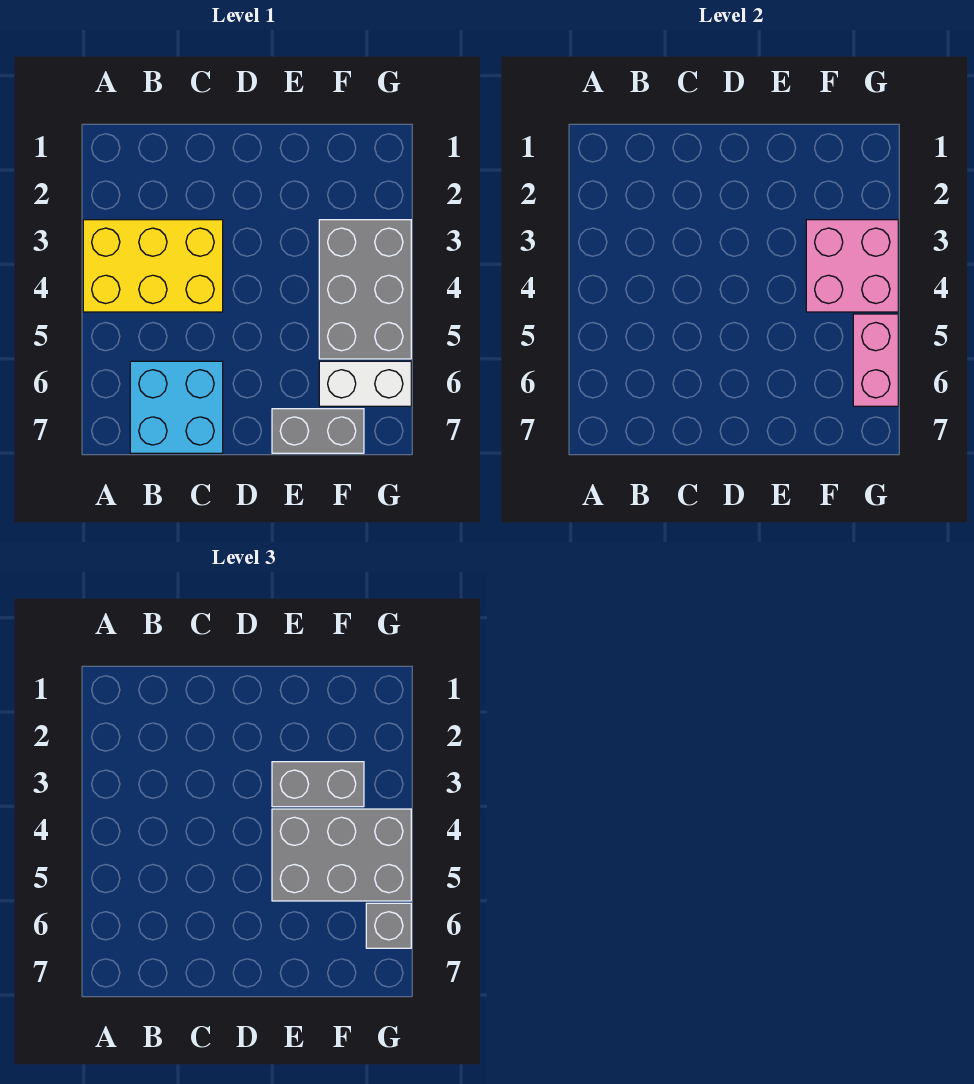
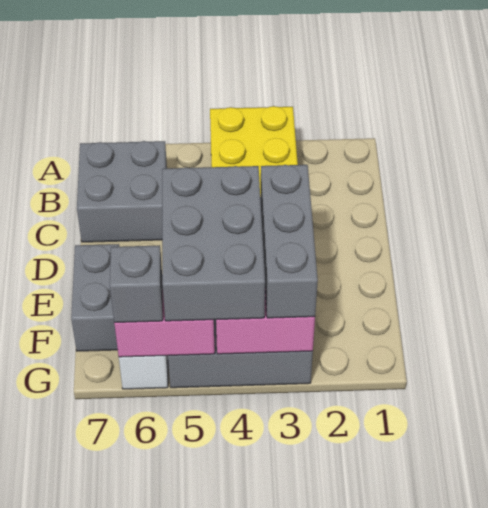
cyan 2x2 brick [130,361,223,453] -> grey 2x2 brick [77,141,167,242]
grey 1x2 brick [272,762,364,807] -> grey 1x3 brick [260,165,318,318]

